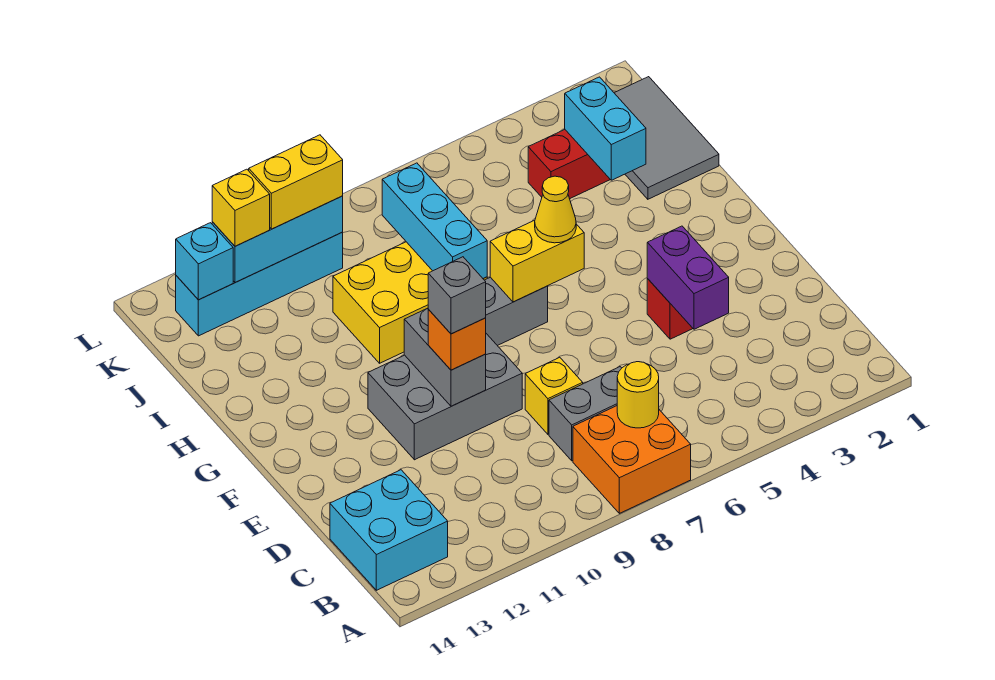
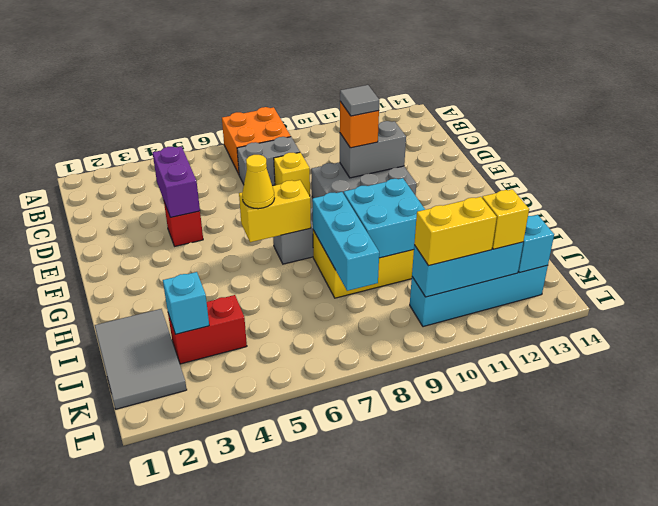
yellow 1x1 round brick [617,362,659,428] -> none
cyan 2x2 brick [330,470,448,590] -> cyan 2x2 brick moved to [344,178,425,258]
grey 1x2 brick [404,308,486,406] -> grey 1x2 brick turned to [340,121,406,178]
grey 1x1 brick [428,257,486,334] -> grey 1x1 tile [340,85,379,116]
cyan 1x2 brick [565,77,646,180] -> cyan 1x1 brick [163,272,209,334]

